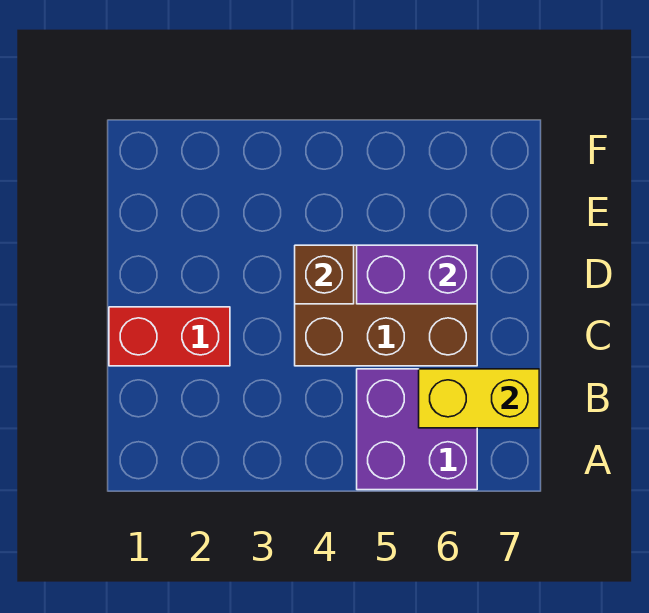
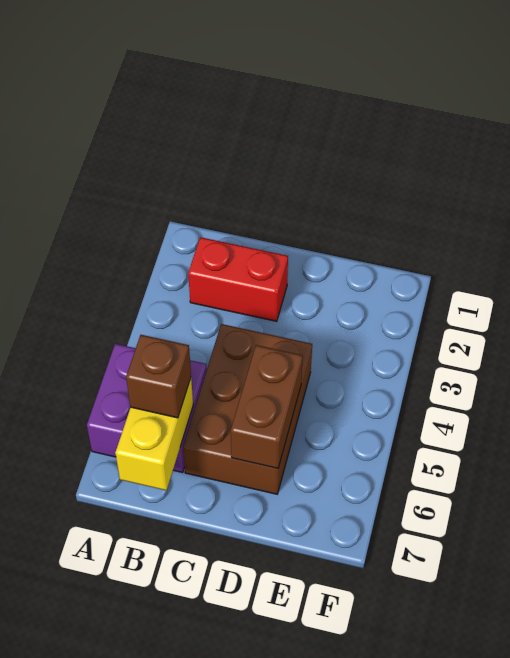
red 1x2 brick [109,307,230,366] -> red 1x2 brick turned to [188,237,288,321]
brown 1x1 brick [295,245,354,304] -> brown 1x1 brick moved to [126,335,191,418]
purple 1x2 brick [357,245,477,304] -> brown 1x2 brick [231,345,303,468]

